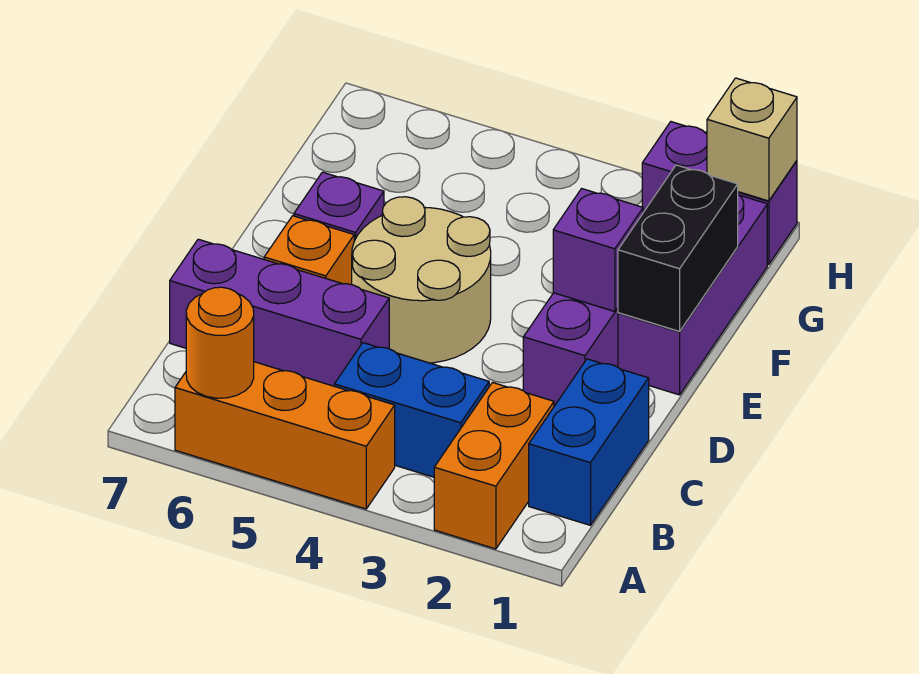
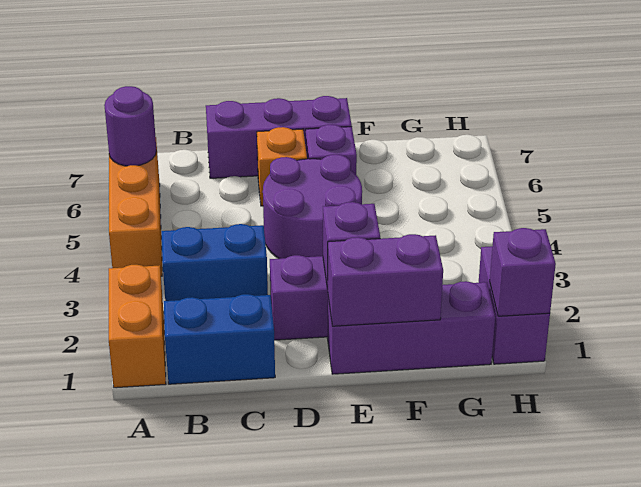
orange 1x2 brick [434,383,554,549] -> orange 1x2 brick turned to [109,265,166,388]
orange 1x1 round brick [186,287,254,398] -> purple 1x1 round brick [104,86,156,166]
blue 1x2 brick [334,343,489,477] -> blue 1x2 brick turned to [162,224,268,301]
purple 1x3 brick [170,239,389,386] -> purple 1x3 brick turned to [206,96,352,178]
tan 2x2 round brick [352,197,491,363] -> purple 2x2 round brick [263,154,362,259]
black 1x2 brick [618,165,738,331] -> purple 1x2 brick [328,234,443,326]
tan 1x1 brick [707,78,797,201] -> purple 1x1 brick [490,228,556,316]

